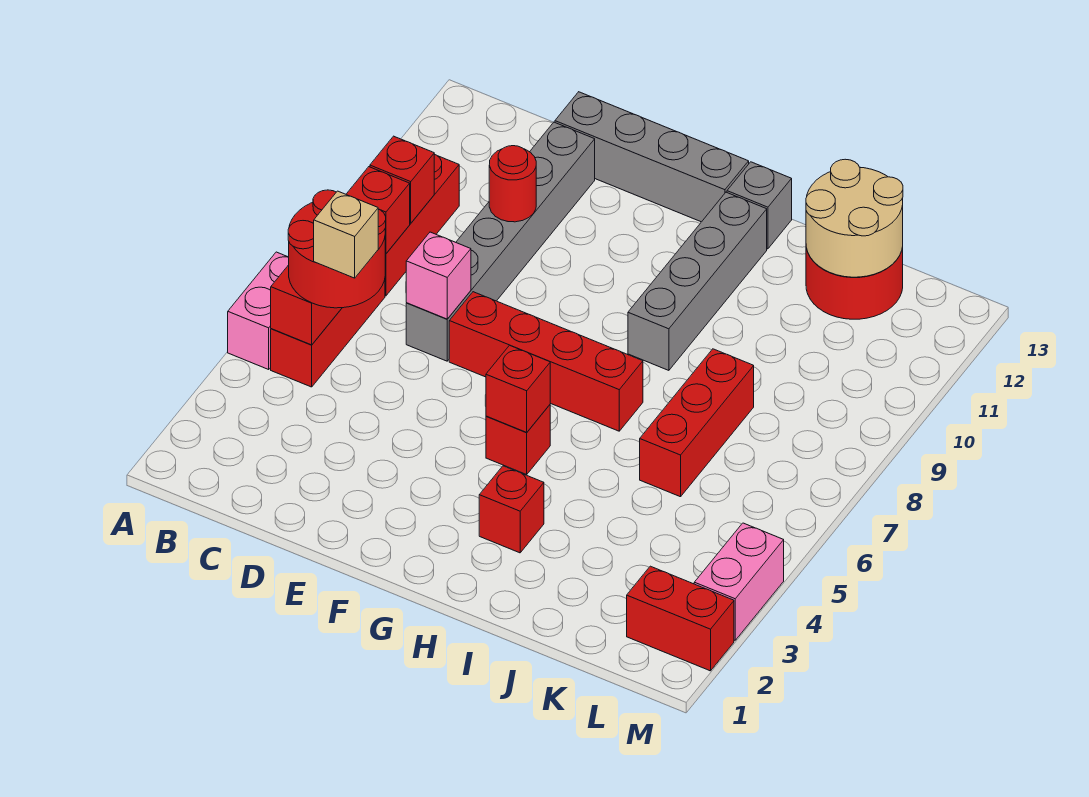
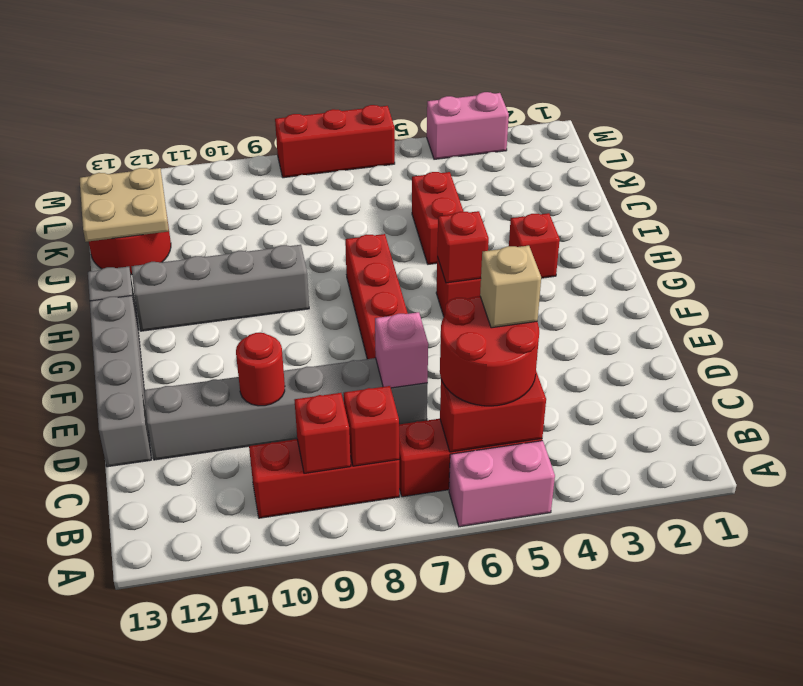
red 1x3 brick [640,349,754,497] -> red 1x3 brick moved to [275,105,395,178]
tan 2x2 round brick [806,159,903,277] -> tan 2x2 plate [80,168,169,242]
red 1x2 brick [627,566,734,671] -> red 1x2 brick moved to [412,172,464,264]

